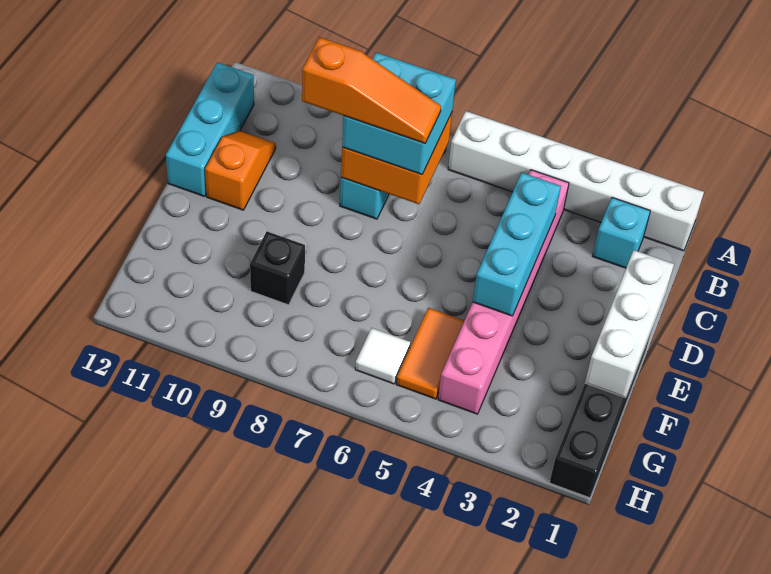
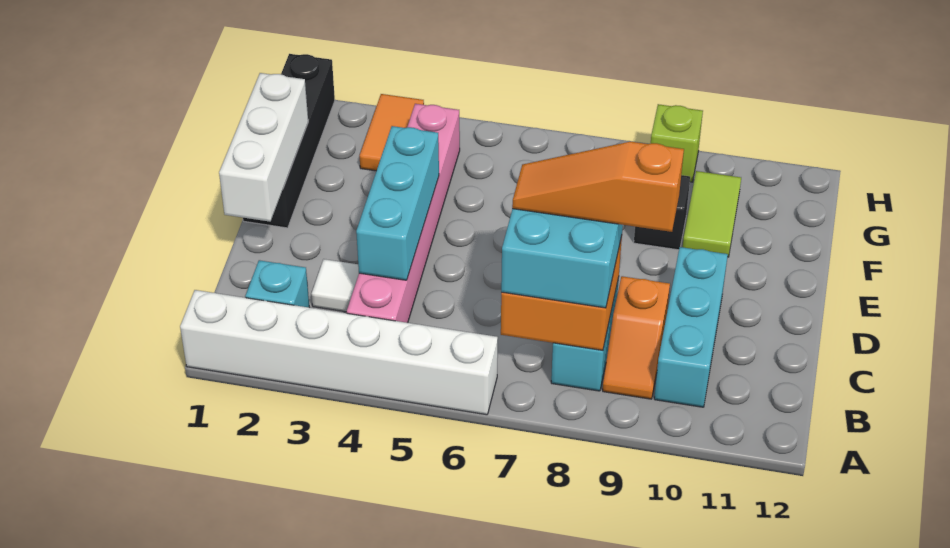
cyan 1x3 brick [166,63,254,196] -> cyan 1x3 brick moved to [654,247,728,407]
orange 1x2 slope [205,131,276,210] -> orange 1x2 slope moved to [603,276,670,399]
orange 1x2 tile [396,308,464,399] -> orange 1x2 tile moved to [360,94,424,171]
none -> lime 1x2 tile [683,171,741,257]
white 1x1 tile [355,328,410,384] -> white 1x1 tile moved to [311,259,359,312]
none -> lime 1x1 brick [651,104,703,182]

